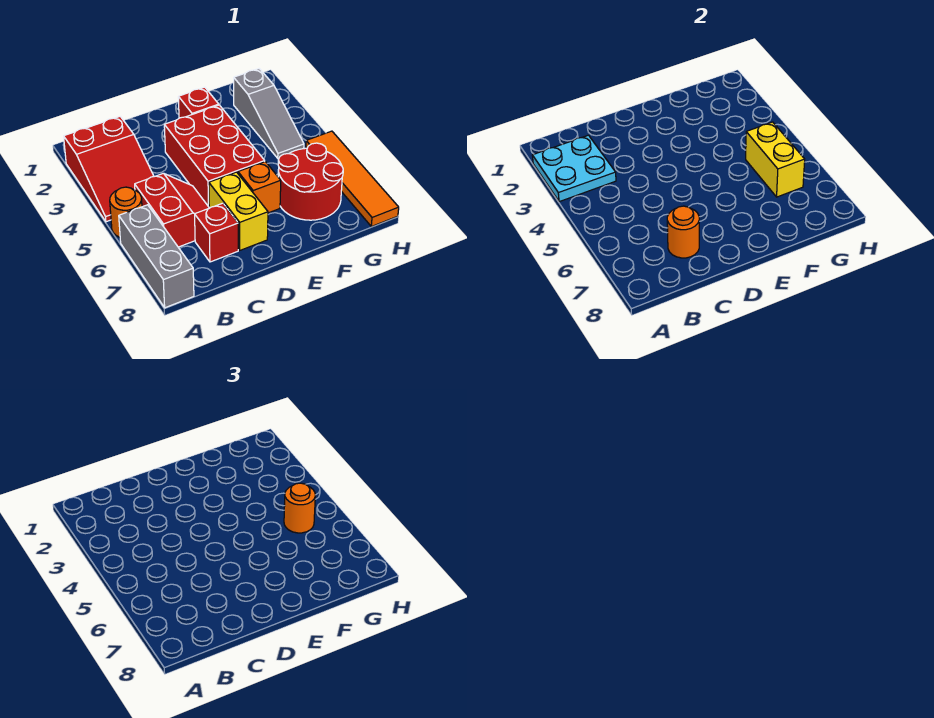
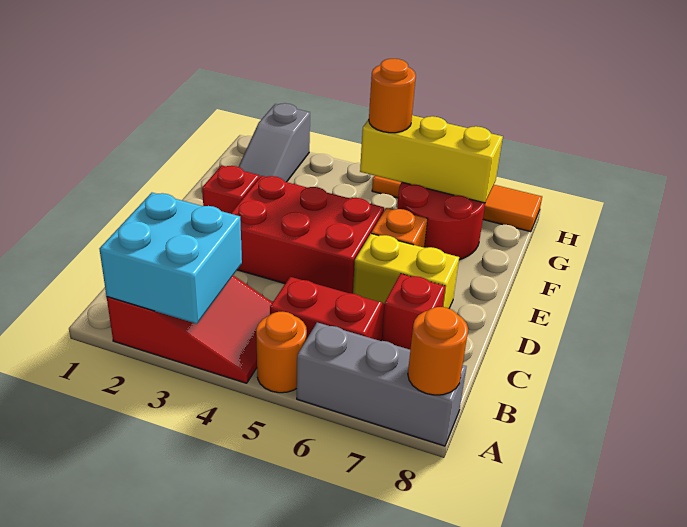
cyan 2x2 plate [532,135,616,202] -> cyan 2x2 brick [100,193,242,324]
orange 1x1 round brick [667,206,699,258] -> orange 1x1 round brick moved to [408,307,468,395]
grey 1x3 slope [234,69,304,158] -> grey 1x3 slope turned to [239,103,310,182]
yellow 1x2 brick [746,122,805,197] -> yellow 1x3 brick [360,115,503,203]

